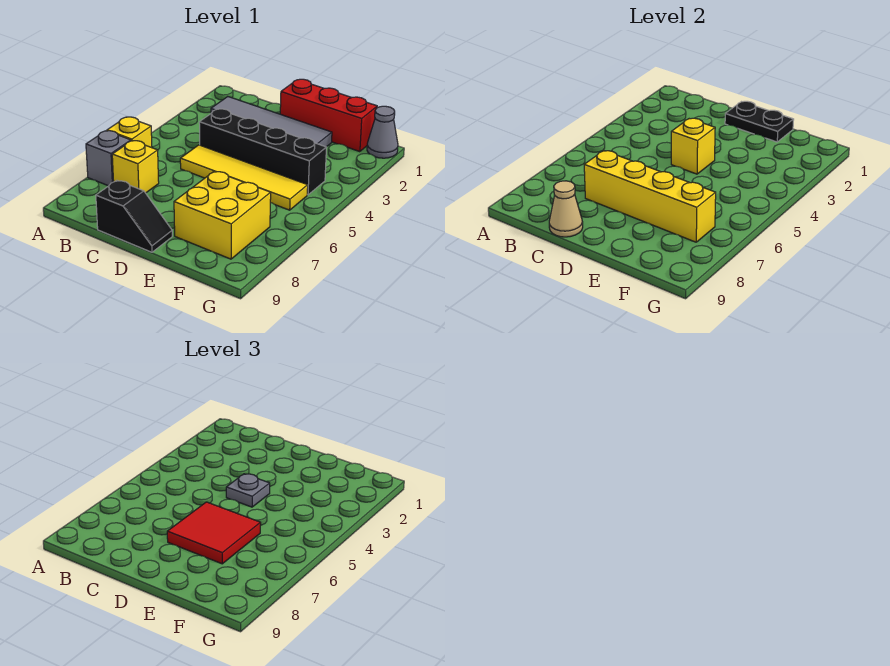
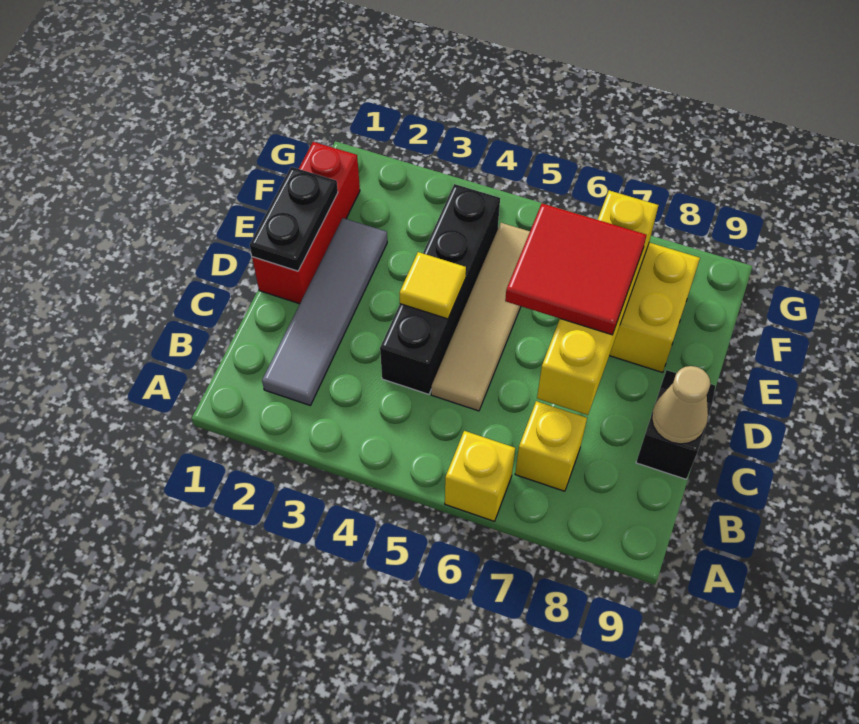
grey 1x1 brick [86,131,131,186] -> none
yellow 1x4 tile [180,145,308,210] -> tan 1x4 tile [431,223,530,411]
yellow 1x1 brick [671,118,715,174] -> yellow 1x1 tile [399,252,466,319]
grey 1x1 plate [226,474,270,507] -> none
grey 1x1 cone [367,106,398,158] -> none

